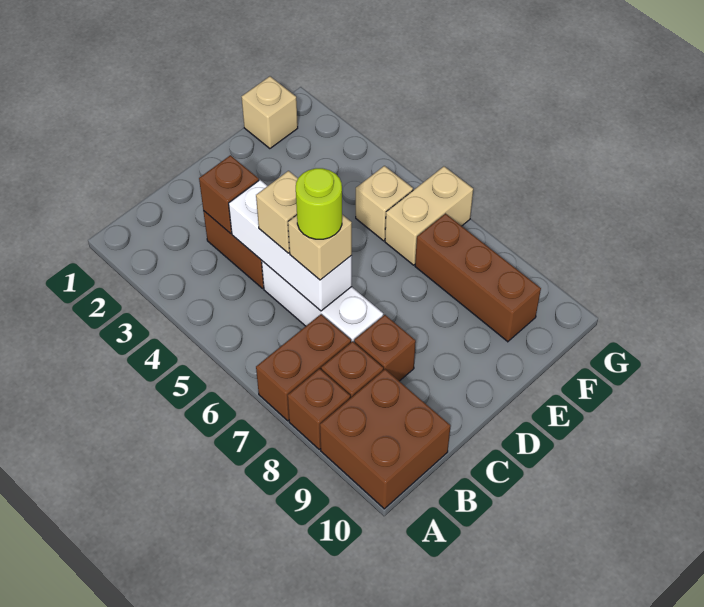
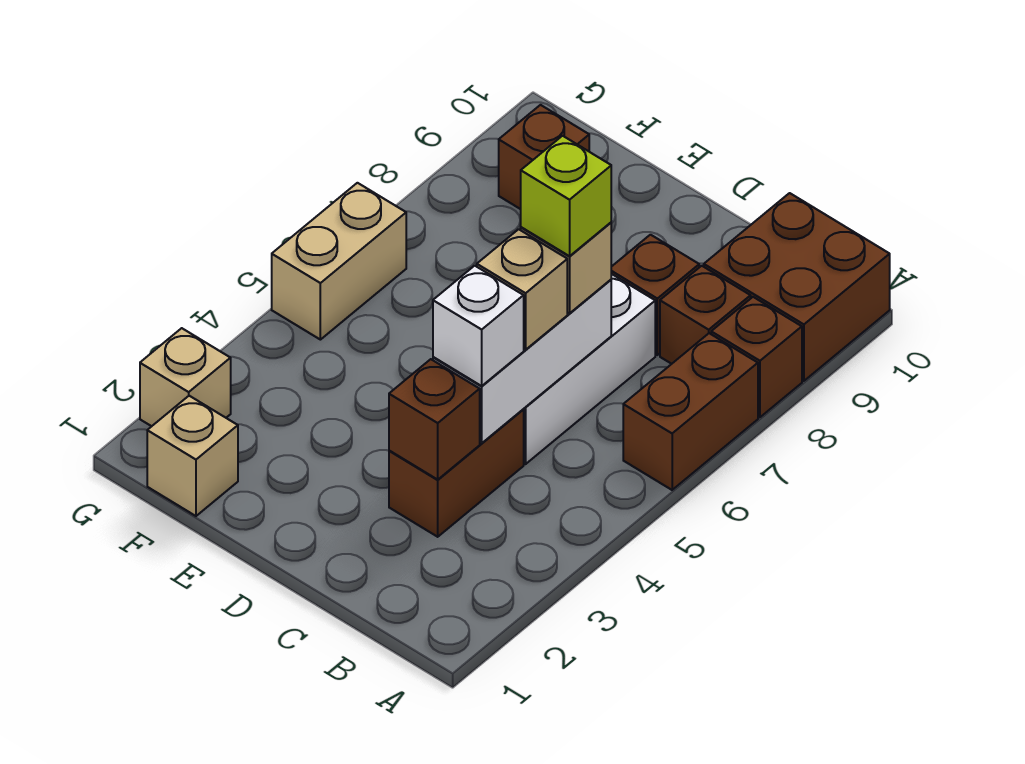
brown 1x2 brick [256,314,351,421] -> brown 1x2 brick turned to [623,333,758,490]
none -> white 1x1 brick [433,266,524,386]
lime 1x1 round brick [296,168,342,239] -> lime 1x1 brick [521,136,611,256]
tan 1x1 brick [356,166,413,241] -> tan 1x1 brick moved to [140,328,231,426]
tan 1x2 brick [385,166,473,265] -> tan 1x2 brick turned to [272,183,406,340]
brown 1x3 brick [415,214,541,342] -> brown 1x1 brick [499,105,589,209]

